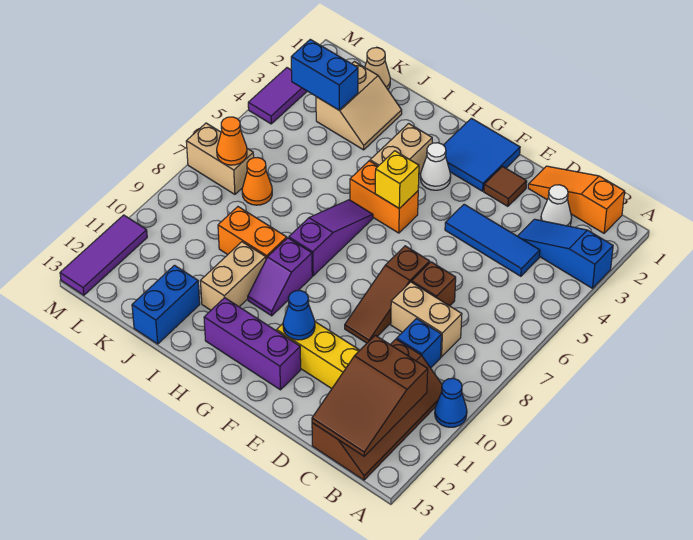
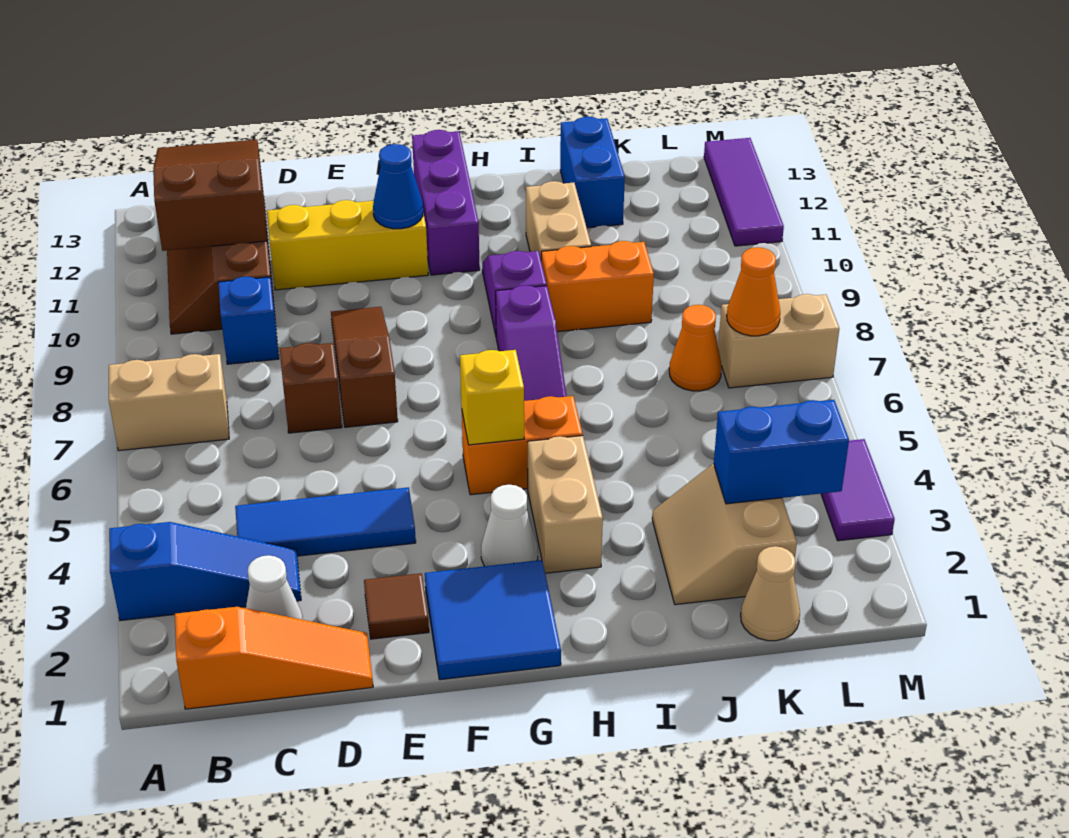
blue 1x1 cone [435,378,467,427] -> none
tan 1x2 brick [391,282,462,357] -> tan 1x2 brick moved to [109,354,229,451]
purple 1x3 brick [204,298,301,390] -> purple 1x3 brick turned to [412,130,480,275]

